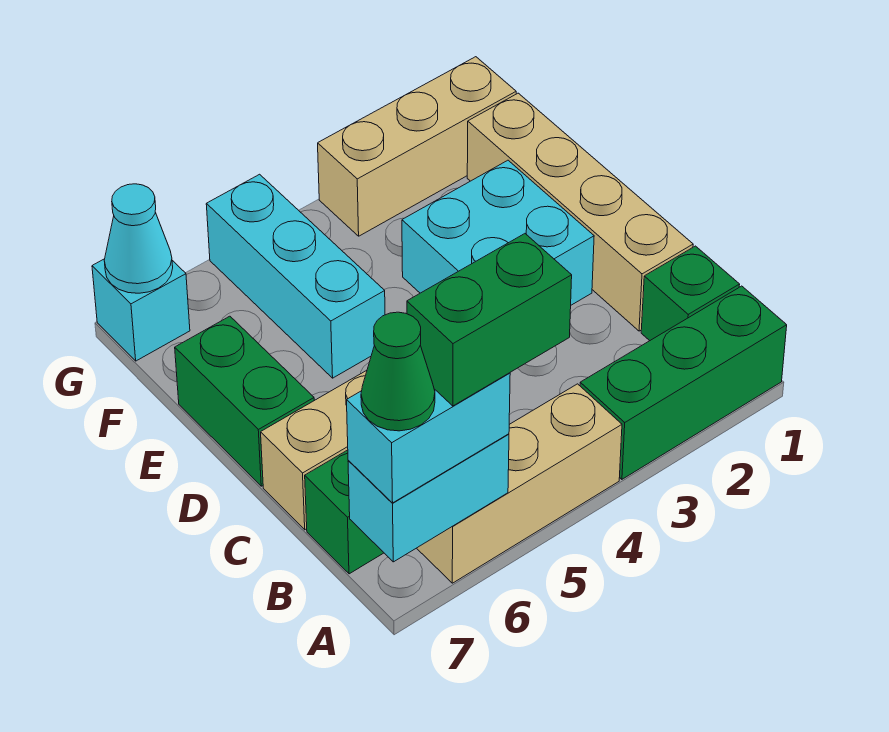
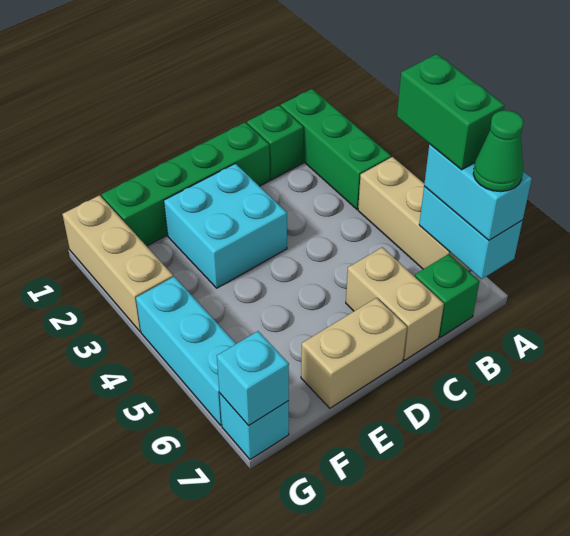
tan 1x4 brick [467,93,693,331] -> green 1x4 brick [102,122,270,246]
green 1x2 brick [175,316,314,486] -> tan 1x2 brick [301,298,407,408]
cyan 1x3 brick [206,174,385,378] -> cyan 1x3 brick turned to [136,277,236,425]
cyan 1x1 cone [104,184,173,293] -> cyan 1x1 brick [217,331,289,426]

